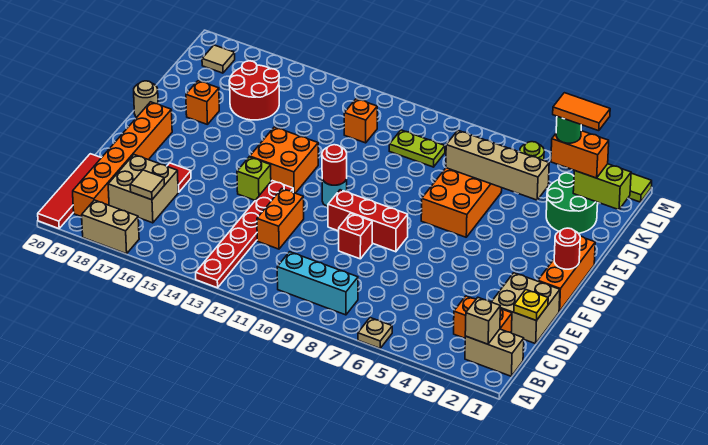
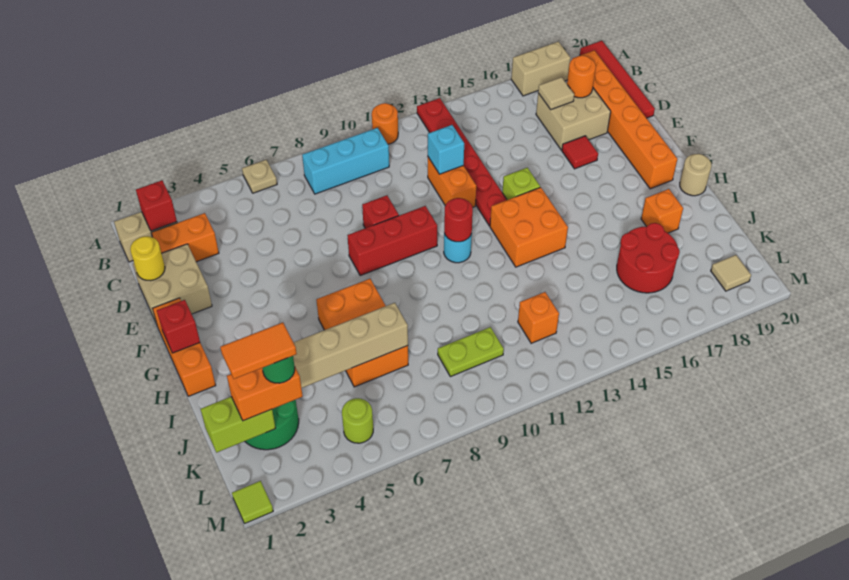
none -> orange 1x1 round brick [372,103,398,144]
tan 1x1 brick [465,298,500,344] -> red 1x1 brick [136,180,177,231]
none -> orange 1x1 round brick [567,56,596,98]
yellow 1x1 plate [514,290,548,321] -> yellow 1x1 round brick [130,236,165,281]
none -> cyan 1x1 brick [428,125,464,174]
red 1x1 round brick [554,228,580,269] -> red 1x1 brick [157,300,200,353]

